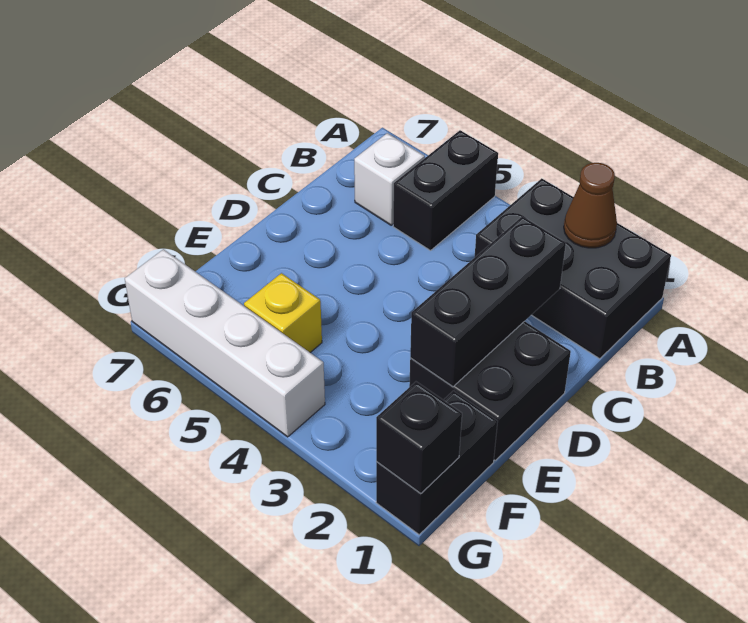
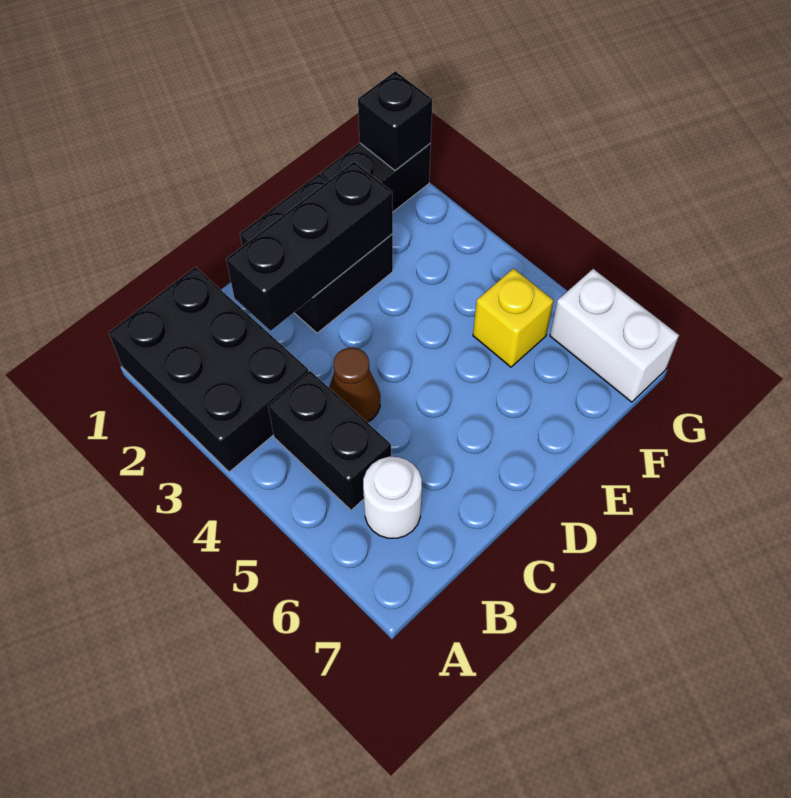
brown 1x1 cone [564,163,617,248] -> brown 1x1 cone moved to [329,347,380,423]
black 1x2 brick [393,130,498,251] -> black 1x2 brick turned to [268,371,391,510]
white 1x1 brick [354,133,425,225] -> white 1x1 round brick [363,457,422,538]
white 1x4 brick [125,249,325,437] -> white 1x2 brick [550,269,679,402]

